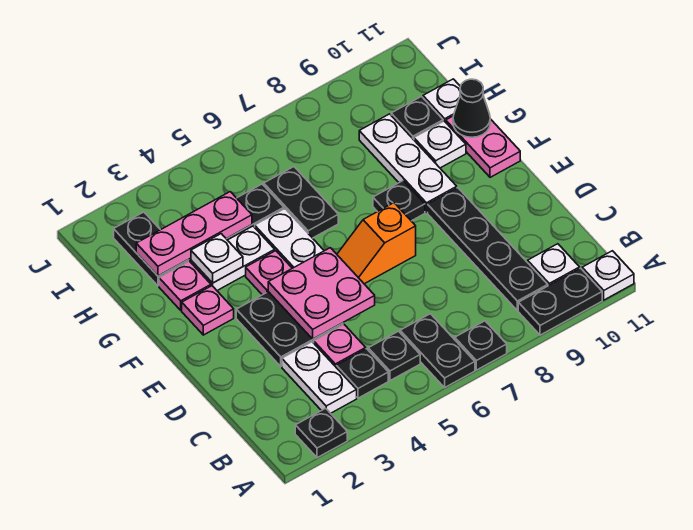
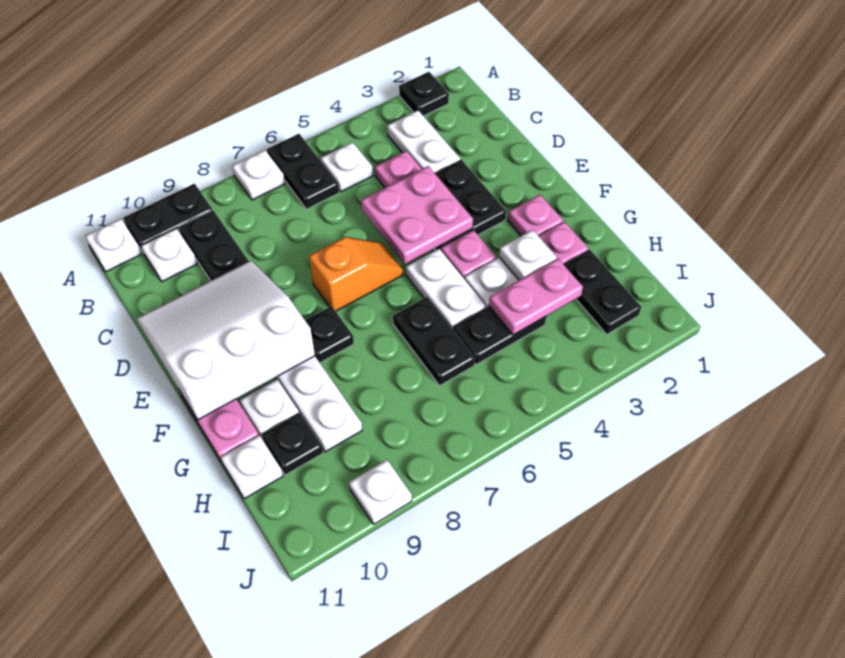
black 1x1 plate [455,321,507,370] -> white 1x1 plate [232,150,285,200]
black 1x1 plate [336,349,388,398] -> none
black 1x1 plate [368,331,420,381] -> white 1x1 plate [321,142,373,192]
none -> white 3x3 slope [137,261,315,420]
black 1x1 cone [453,79,490,137] -> none
pink 1x3 plate [136,192,252,276] -> pink 1x2 plate [489,259,583,335]
none -> white 1x1 plate [349,460,412,524]

